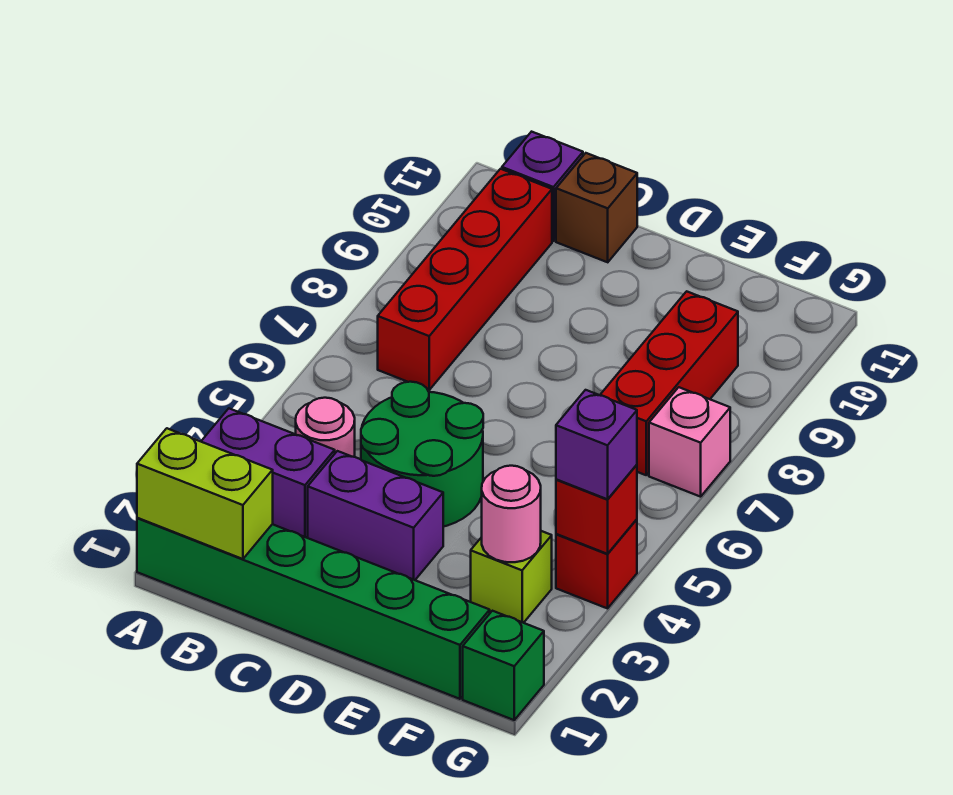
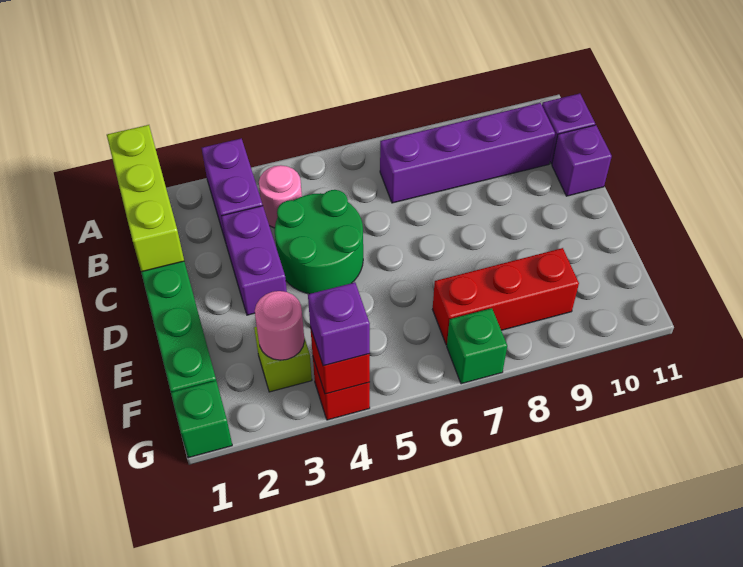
lime 1x2 brick [137,428,273,559] -> lime 1x3 brick [107,125,184,272]
red 1x4 brick [378,169,552,390] -> purple 1x4 brick [380,103,555,203]
brown 1x1 brick [556,153,637,262] -> purple 1x1 brick [552,125,612,196]
pink 1x1 brick [649,387,730,497] -> green 1x1 brick [447,308,507,384]

